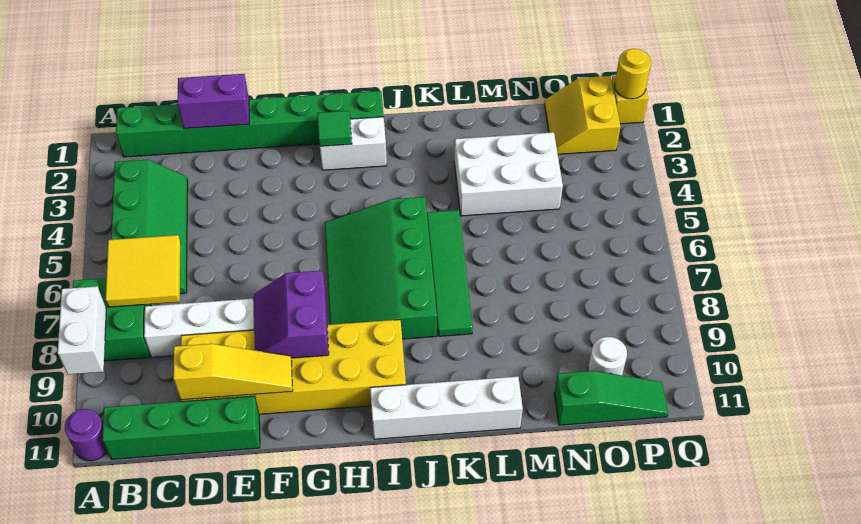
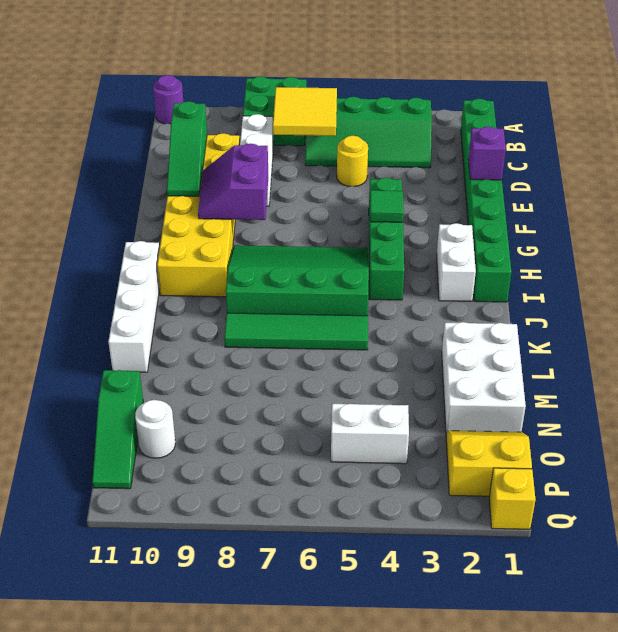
white 1x2 brick [58,286,106,375] -> white 1x2 brick moved to [331,404,409,464]
green 1x4 brick [102,396,260,459] -> green 1x4 brick moved to [369,178,404,300]
purple 1x2 brick [178,74,249,128] -> purple 1x1 brick [468,127,506,180]
yellow 1x3 slope [173,344,293,400] -> green 1x3 slope [167,101,207,196]
purple 2x2 slope [254,271,329,358] -> purple 2x2 slope turned to [198,144,268,220]
green 1x1 tile [317,111,352,146] -> green 1x1 tile moved to [370,190,404,222]
white 2x3 brick [454,132,563,216] -> white 2x3 brick moved to [442,322,526,432]
yellow 1x1 round brick [615,49,651,99] -> yellow 1x1 round brick moved to [337,136,368,187]

